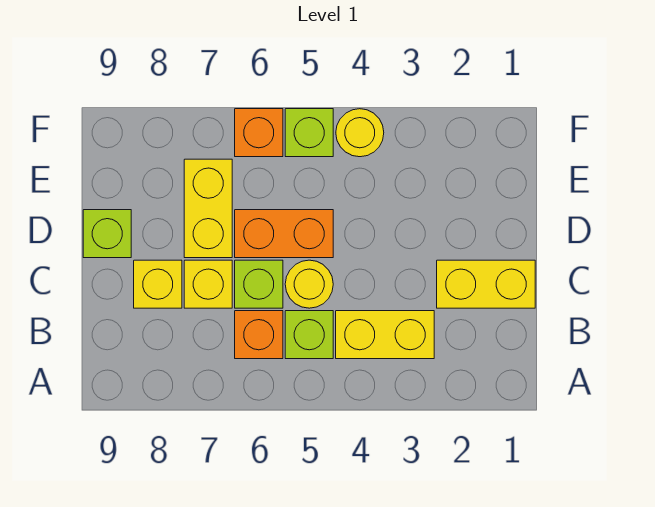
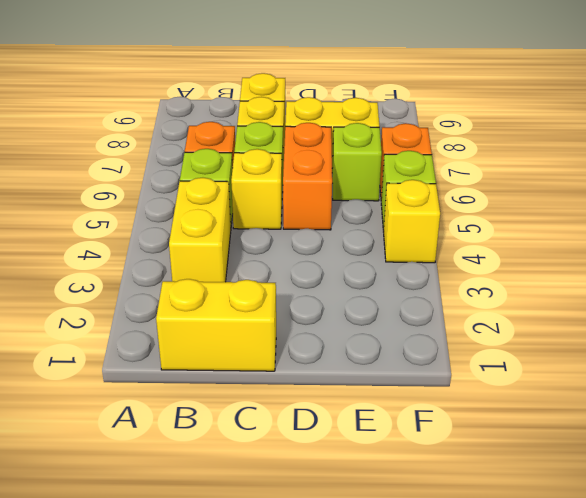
yellow 1x2 brick [437,260,535,308] -> yellow 1x2 brick turned to [156,279,276,371]
yellow 1x1 round brick [285,260,333,308] -> yellow 1x1 brick [231,149,282,229]
lime 1x1 brick [83,210,131,258] -> lime 1x1 brick moved to [332,123,382,201]
yellow 1x1 round brick [336,109,384,157] -> yellow 1x1 brick [383,180,440,263]

